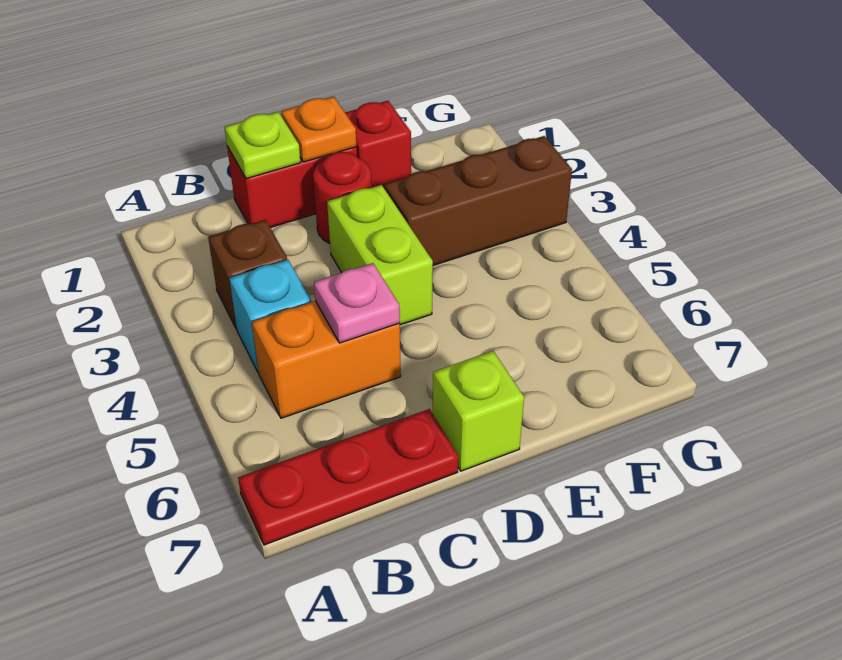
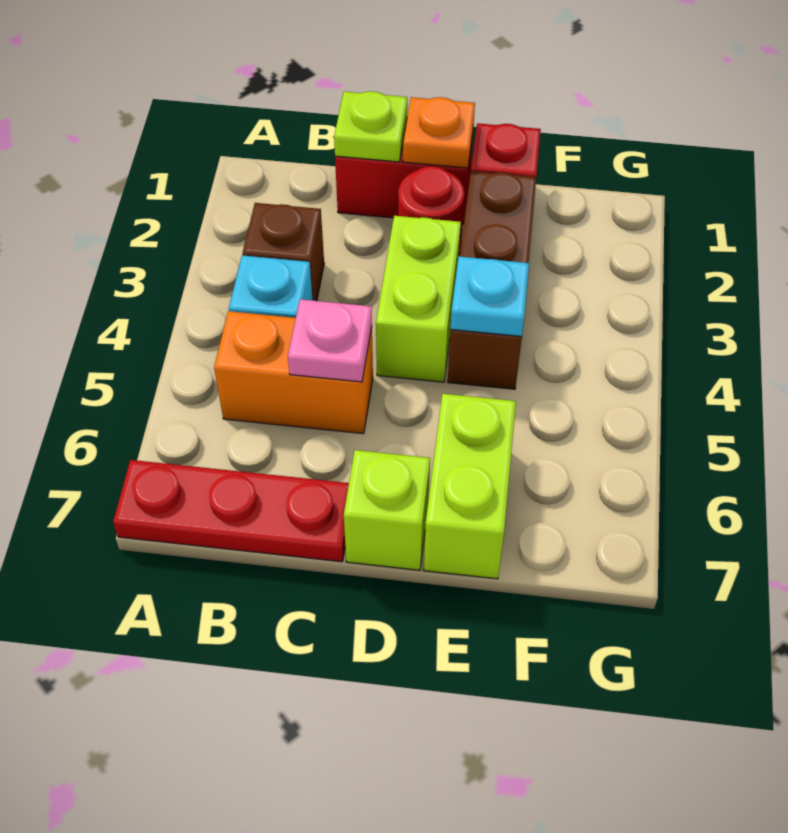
brown 1x3 brick [384,136,572,265] -> brown 1x3 brick turned to [448,171,536,389]
none -> cyan 1x1 plate [450,257,529,336]
none -> lime 1x2 brick [424,394,516,579]

